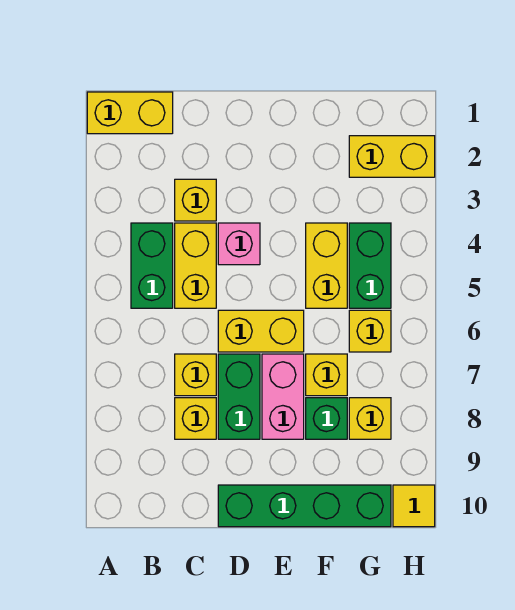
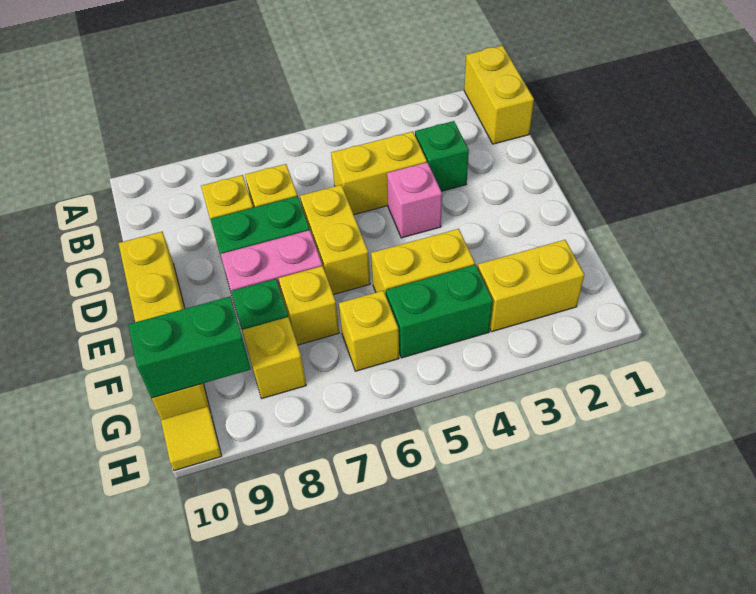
green 1x2 brick [131,223,173,308] -> green 1x2 brick moved to [128,297,251,398]
yellow 1x1 brick [175,179,216,221] -> green 1x1 brick [415,121,469,191]
green 1x4 brick [218,485,391,527] -> yellow 1x4 brick [119,232,210,420]
yellow 1x2 brick [349,136,435,177] -> yellow 1x2 brick turned to [478,240,584,332]

